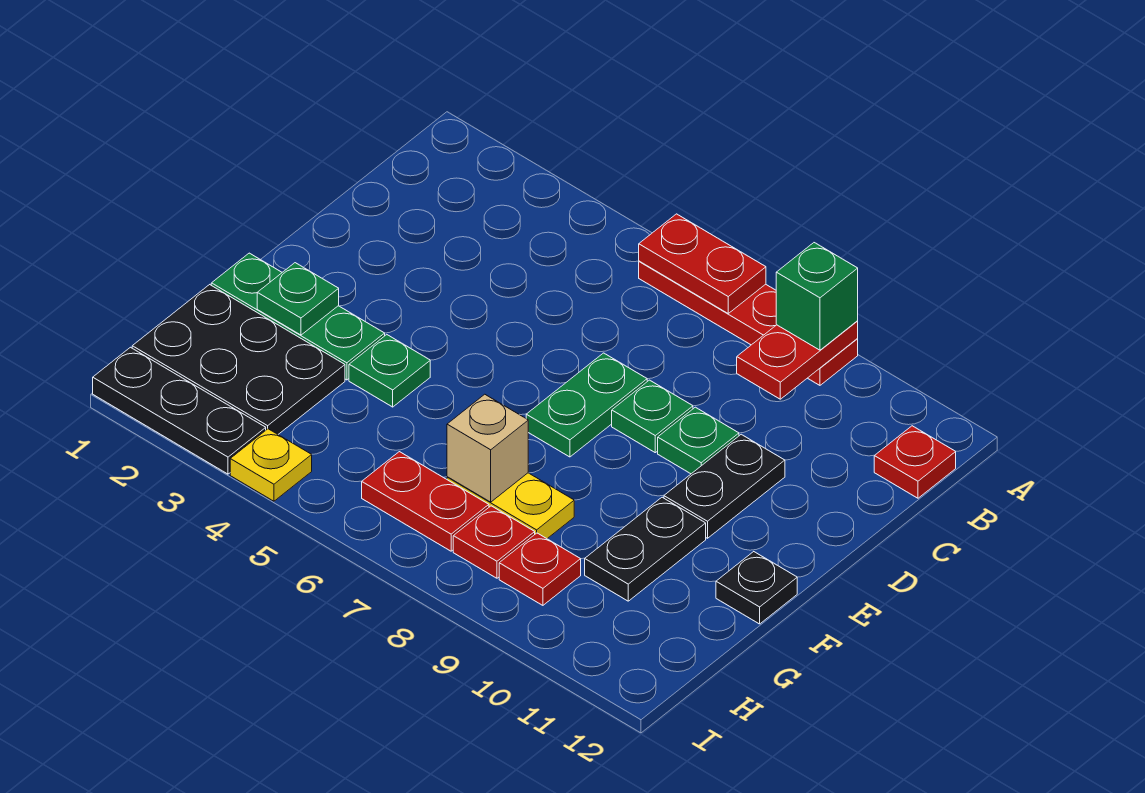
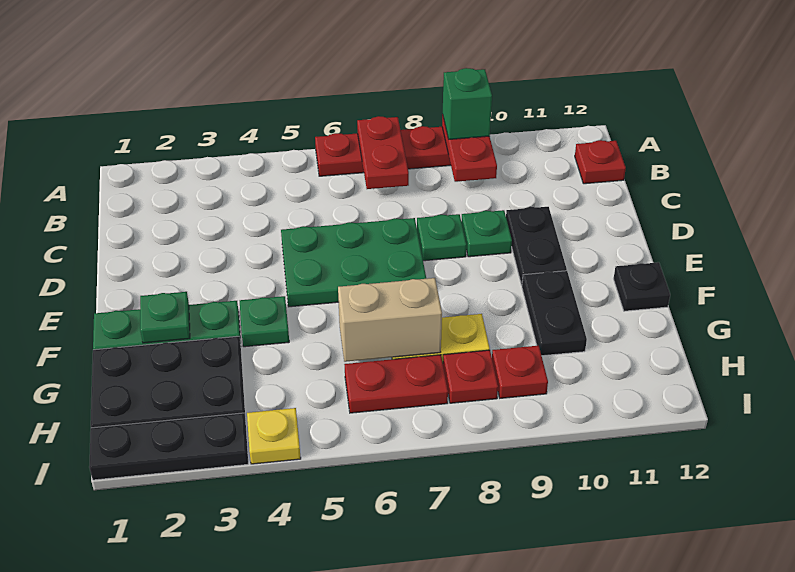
red 1x2 plate [639,214,766,313] -> red 1x2 plate turned to [357,116,409,189]
green 1x2 plate [526,353,647,457] -> green 2x3 plate [281,218,426,307]
tan 1x1 brick [447,394,528,502] -> tan 1x2 brick [338,278,442,362]

